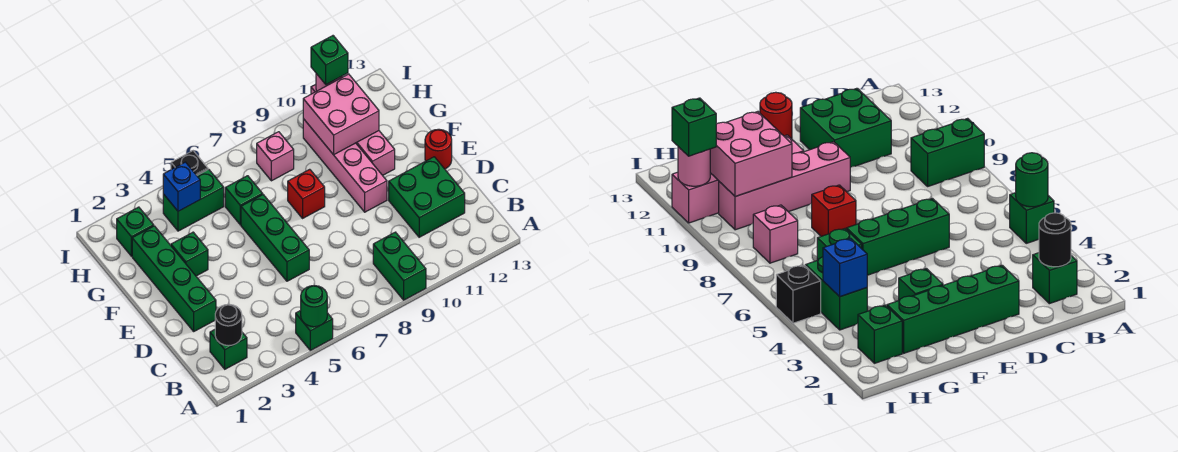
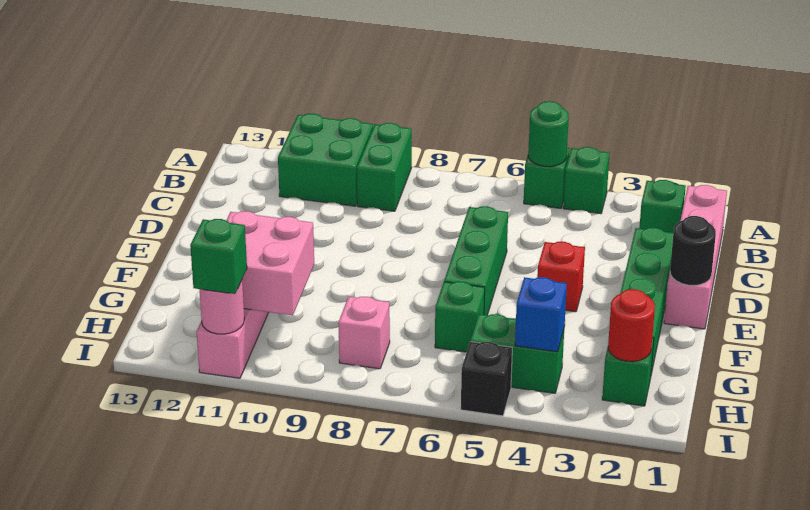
black 1x1 round brick [215,304,242,346] -> black 1x1 round brick moved to [670,216,716,285]
green 2x2 brick [389,157,465,237] -> green 2x2 brick moved to [278,114,373,206]
pink 1x4 brick [303,119,387,212] -> pink 1x4 brick moved to [664,185,727,329]
red 1x1 round brick [425,129,452,169] -> red 1x1 round brick moved to [608,289,655,362]
green 1x1 brick [171,232,208,276] -> green 1x1 brick moved to [563,147,610,214]
red 1x1 brick [288,169,325,218] -> red 1x1 brick moved to [537,242,585,312]

